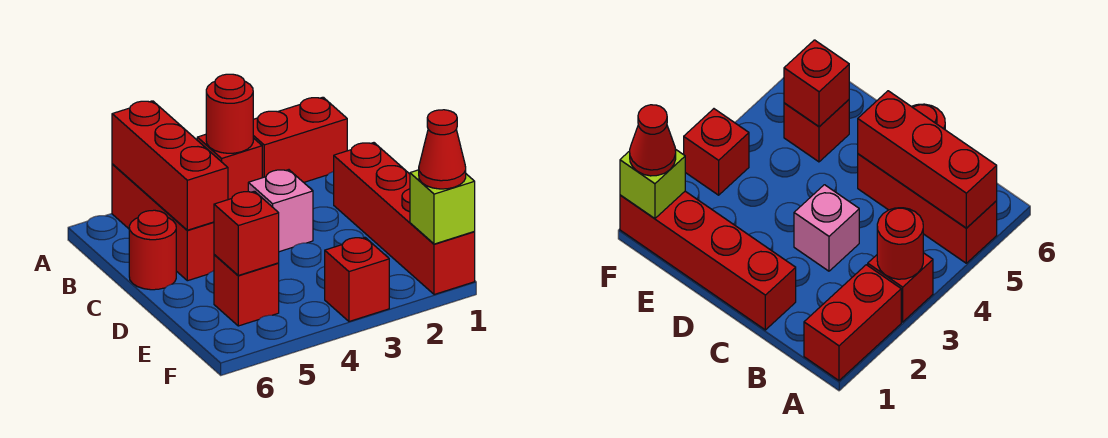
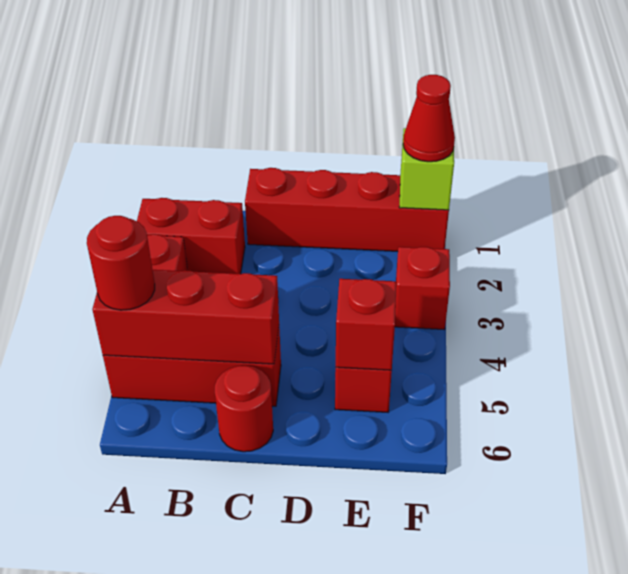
red 1x2 brick [253,97,347,182] -> red 1x2 brick turned to [137,198,245,274]
red 1x1 round brick [206,74,253,153] -> red 1x1 round brick moved to [87,216,155,310]
pink 1x1 brick [248,170,313,252] -> none

